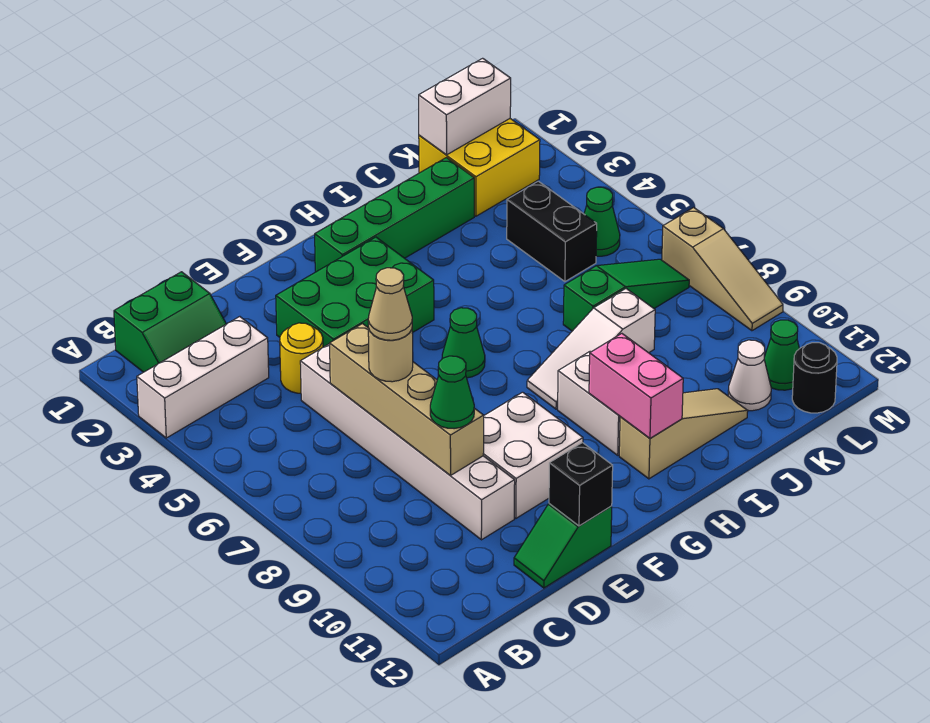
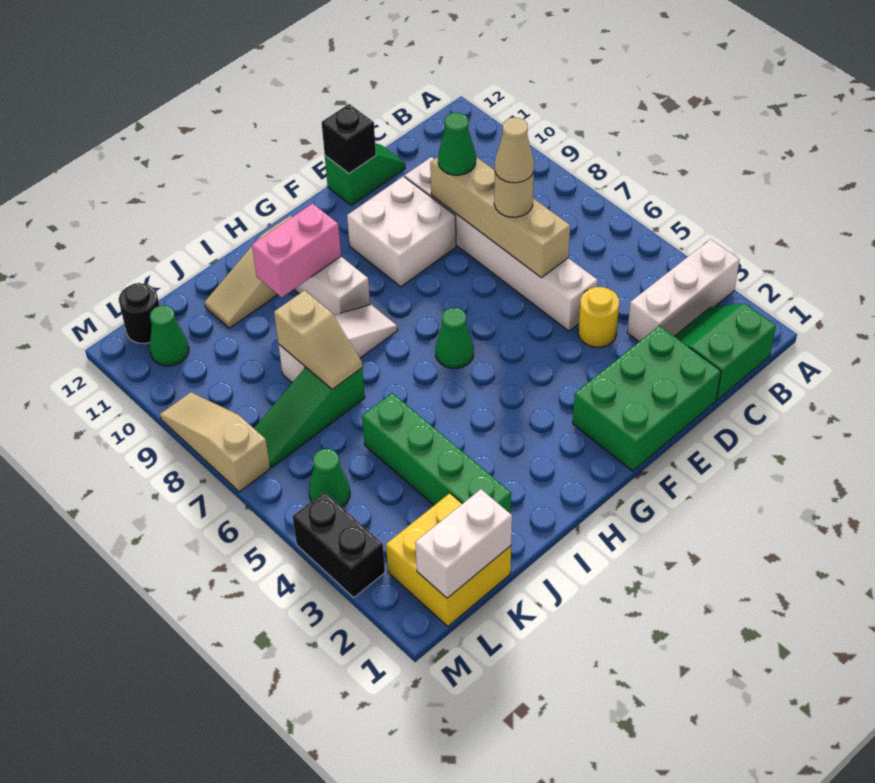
green 2x3 brick [276,237,434,347] -> green 2x3 brick moved to [573,326,721,471]
green 1x4 brick [315,158,474,272] -> green 1x4 brick turned to [362,393,511,514]
pink 1x2 brick [589,334,683,438] -> pink 1x2 brick turned to [252,203,341,297]
none -> tan 1x2 slope [274,290,362,389]
black 1x2 brick [507,181,597,282] -> black 1x2 brick moved to [293,492,385,597]
white 1x1 cone [728,340,771,411] -> none

